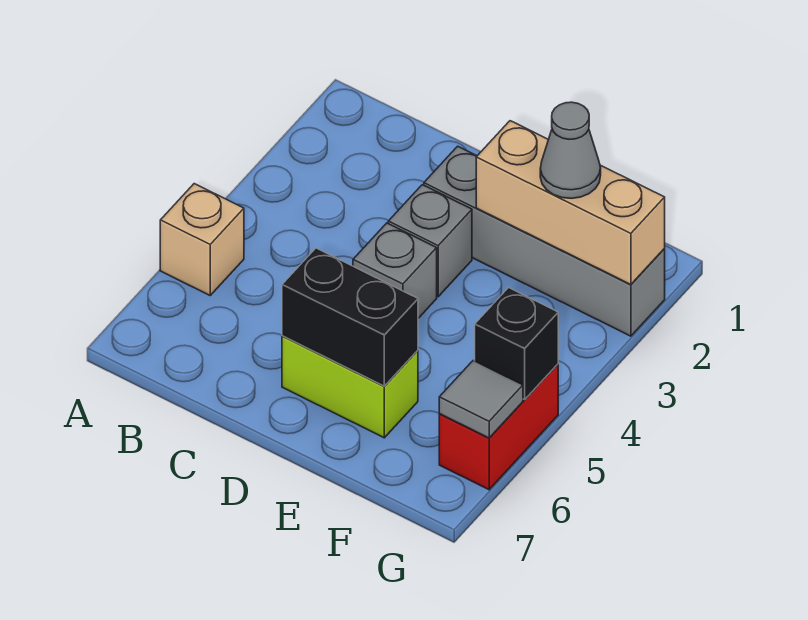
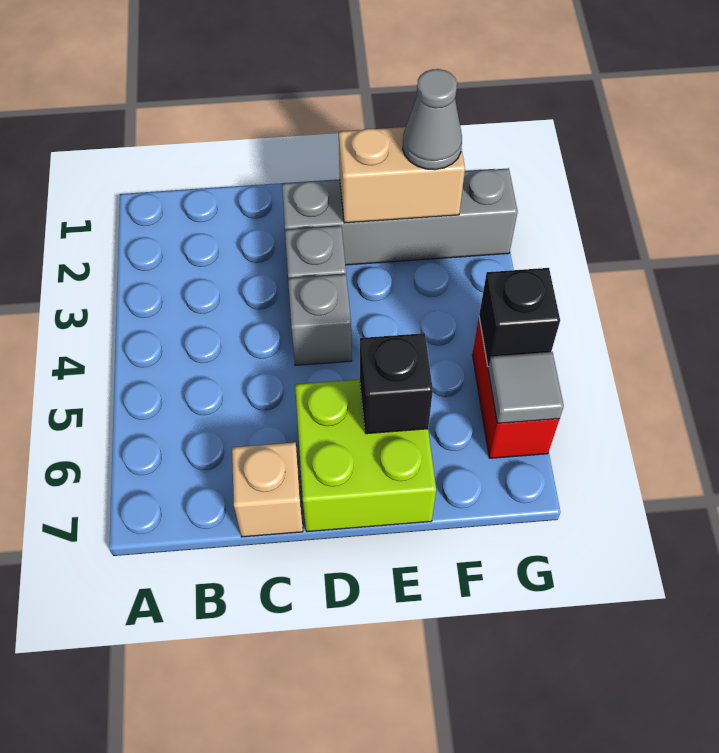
tan 1x1 brick [160,184,244,295] -> tan 1x1 brick moved to [232,442,303,537]
lime 1x2 brick [282,336,418,438] -> lime 2x2 brick [295,379,436,532]
black 1x2 brick [282,248,418,386] -> black 1x1 brick [360,333,433,434]
tan 1x3 brick [476,121,665,285] -> tan 1x2 brick [339,127,465,223]

